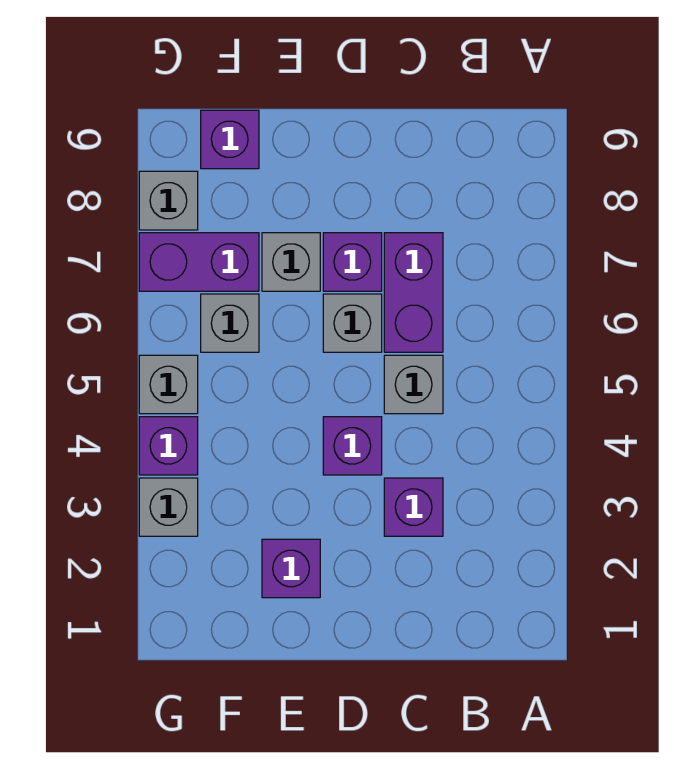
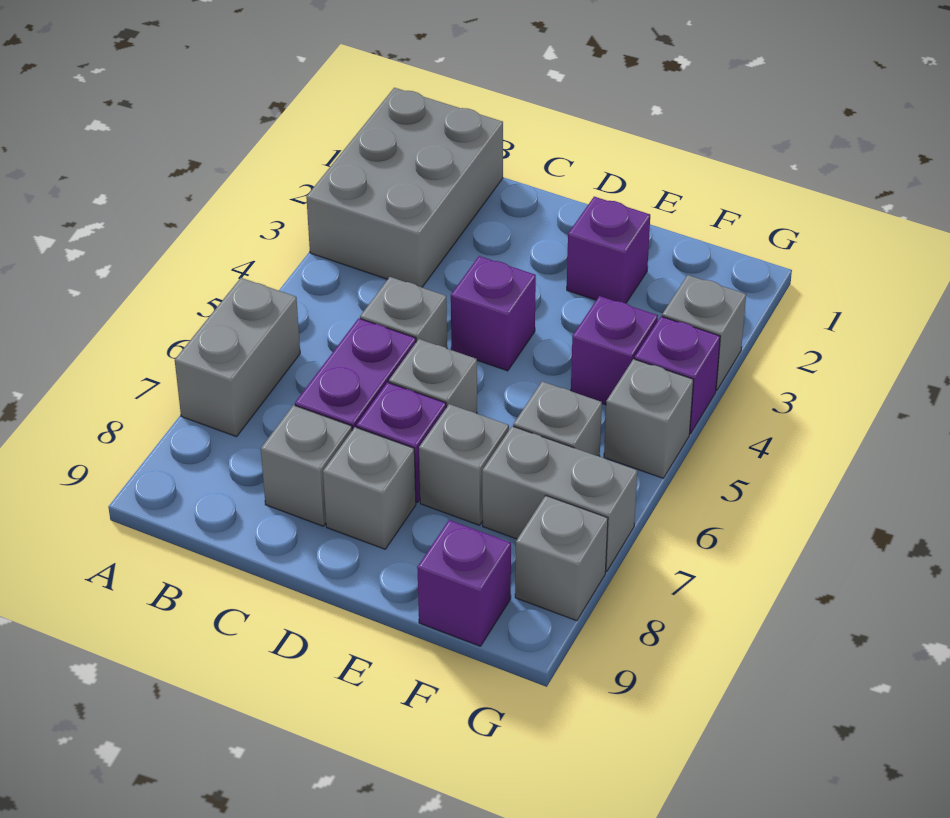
none -> grey 2x3 brick [306,88,503,287]
none -> grey 1x2 brick [175,278,300,437]
purple 1x1 brick [384,478,443,536] -> purple 1x1 brick moved to [571,296,658,405]
none -> grey 1x1 brick [261,405,352,526]
none -> grey 1x1 brick [323,427,416,549]
purple 1x2 brick [139,233,259,291] -> grey 1x2 brick [482,426,637,572]

